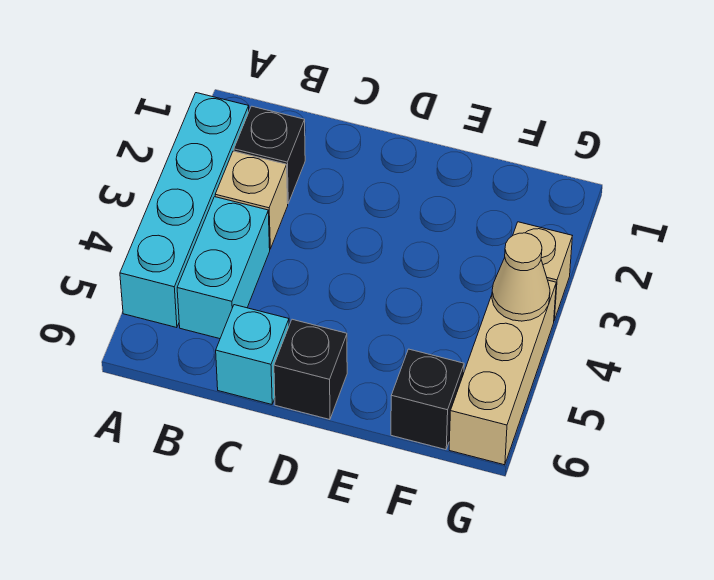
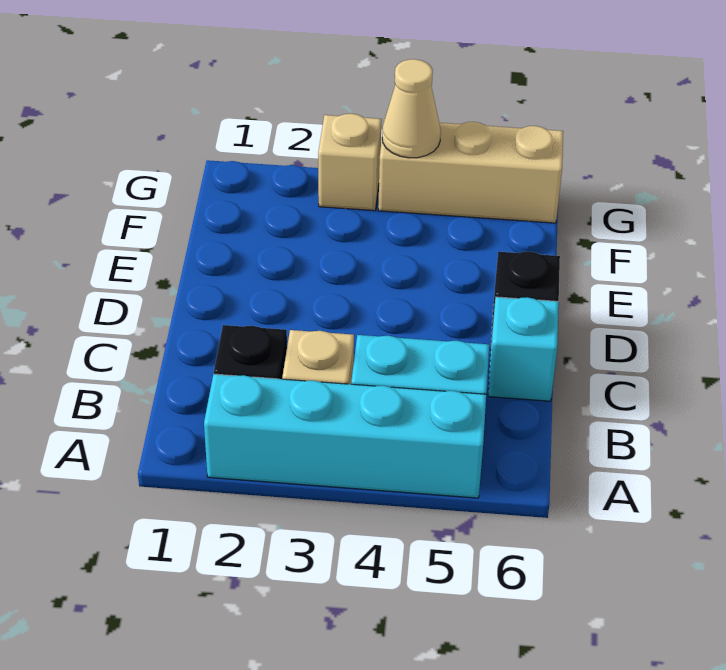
black 1x1 brick [391,349,464,450] -> none

